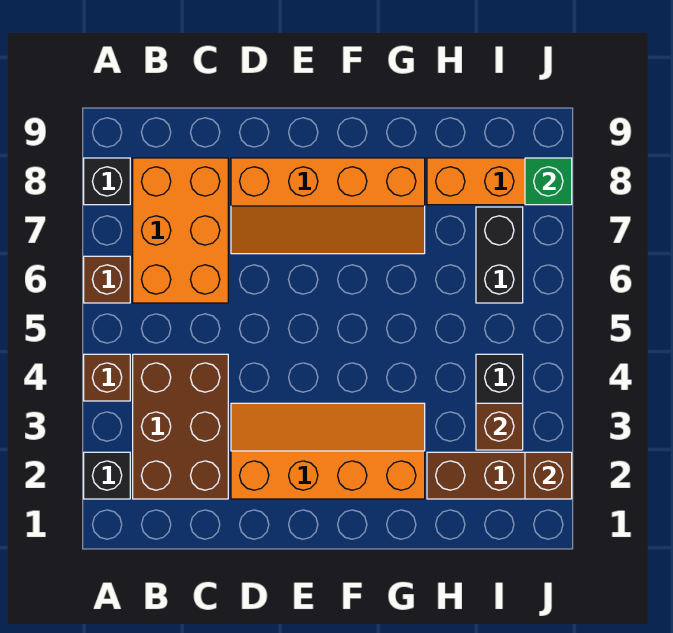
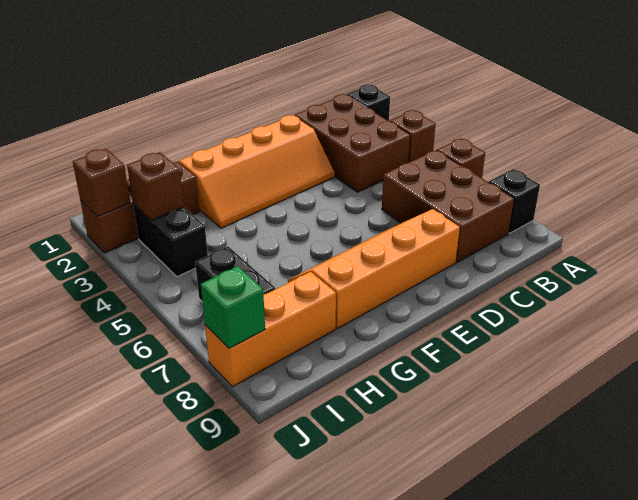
orange 2x3 brick [133,158,228,303] -> brown 2x3 brick [382,150,514,262]

